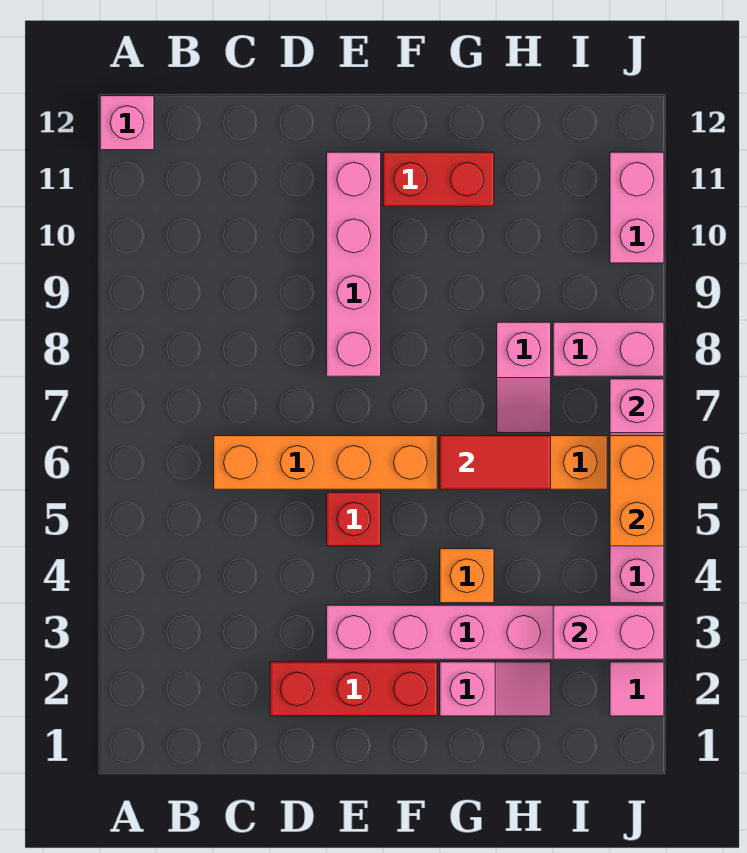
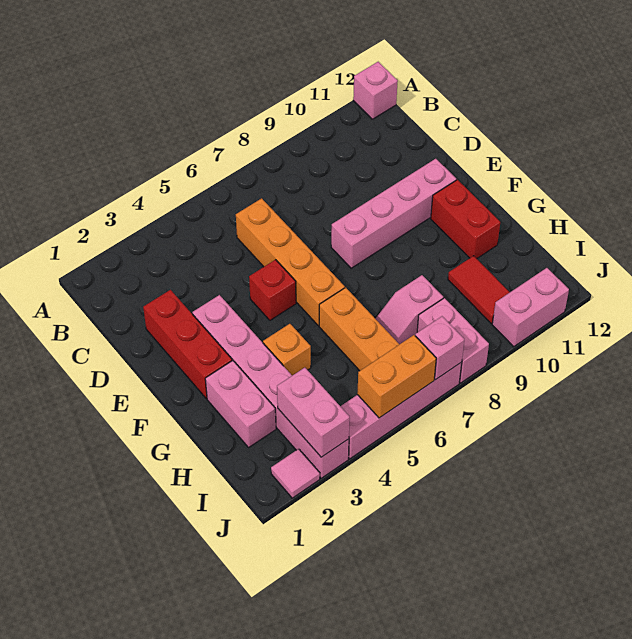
pink 1x2 slope [440,662,551,716] -> pink 1x2 brick [205,361,276,447]
red 1x2 tile [440,436,551,489] -> red 1x2 tile moved to [448,256,510,323]

